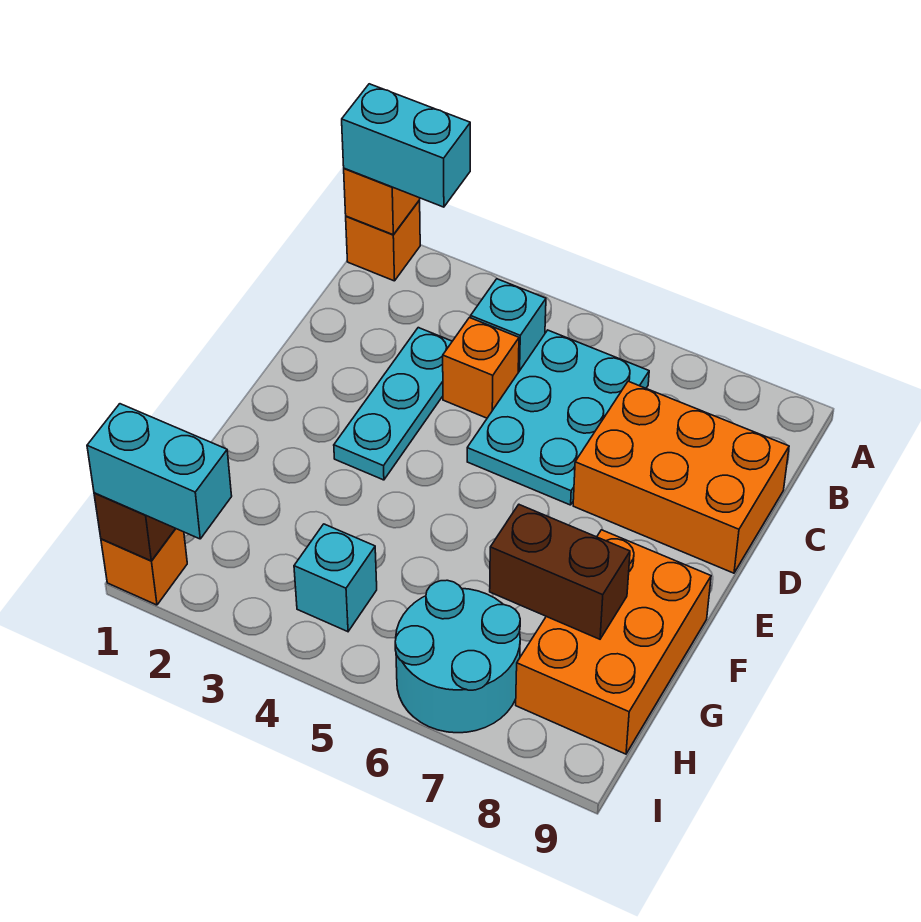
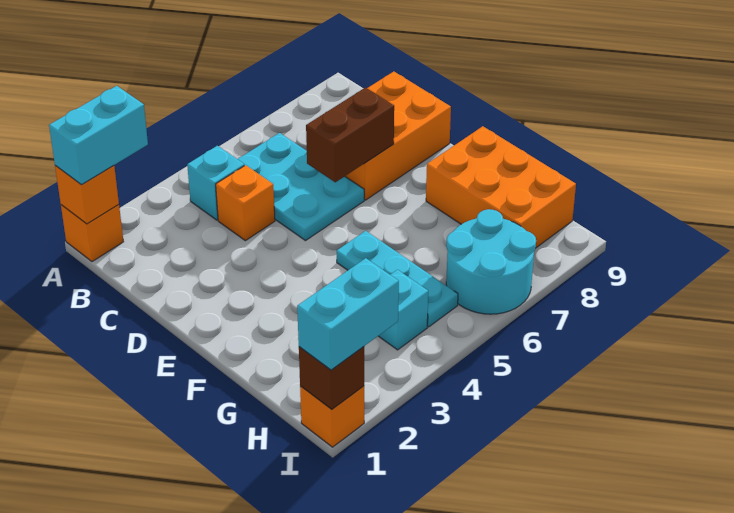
cyan 1x3 plate [334,328,452,480] -> cyan 1x3 plate moved to [337,231,458,327]
brown 1x2 brick [490,505,630,639] -> brown 1x2 brick moved to [306,88,394,182]

